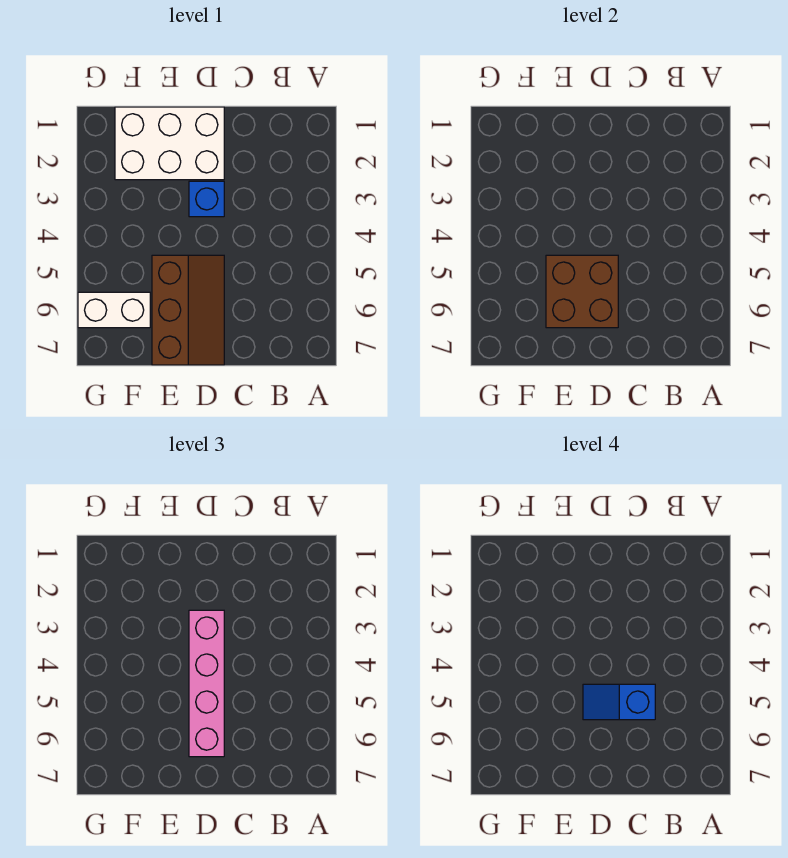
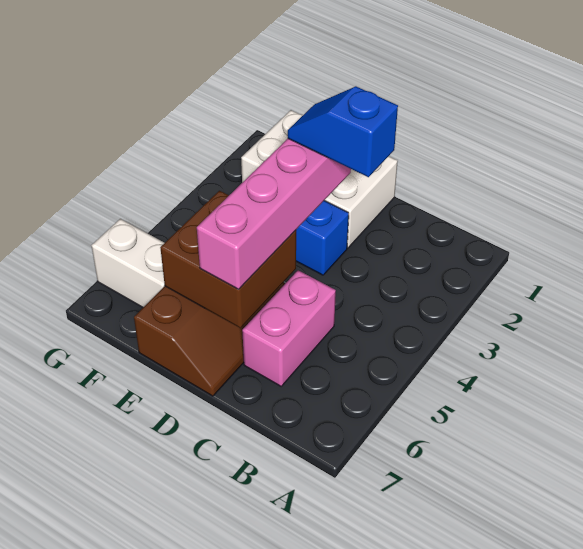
none -> pink 1x2 brick [242,270,336,386]
blue 1x2 slope [583,684,655,720] -> blue 1x2 slope moved to [288,87,398,177]

